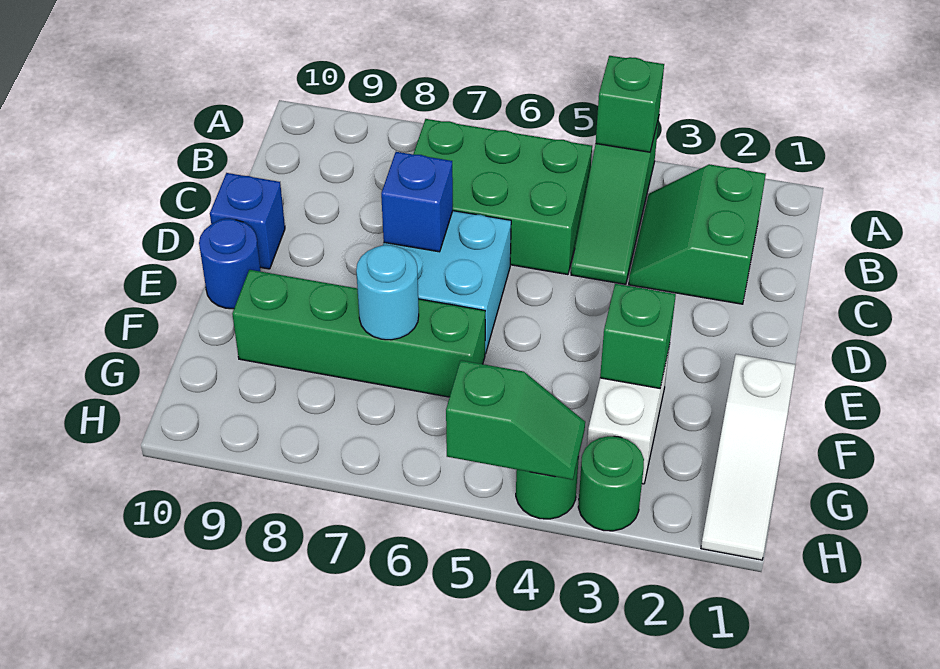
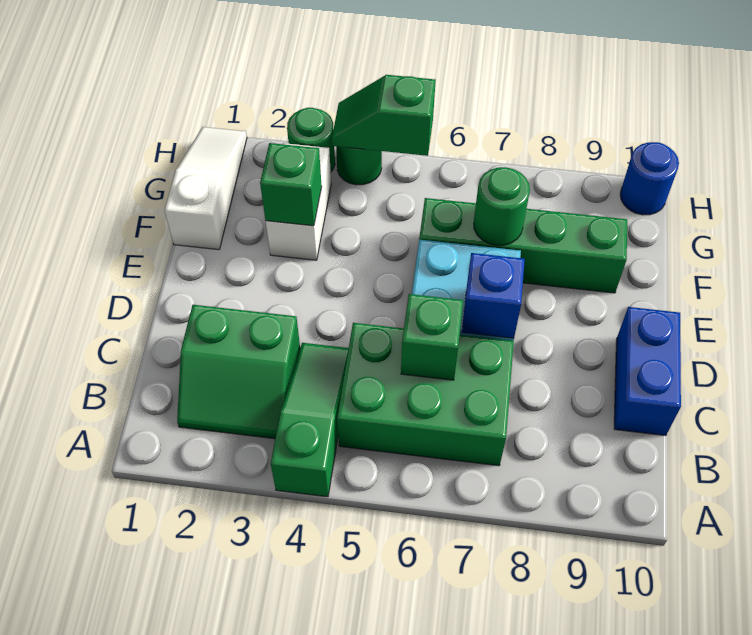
green 1x1 brick [596,56,664,152] -> green 1x1 brick moved to [401,294,463,380]
green 2x2 slope [629,164,766,304] -> green 2x2 slope turned to [177,305,300,439]
blue 1x1 brick [210,173,285,269] -> blue 1x2 brick [614,307,681,436]
blue 1x1 round brick [199,219,261,309] -> blue 1x1 round brick moved to [620,142,679,215]
cyan 1x1 round brick [356,245,419,340] -> green 1x1 round brick [474,167,530,245]

